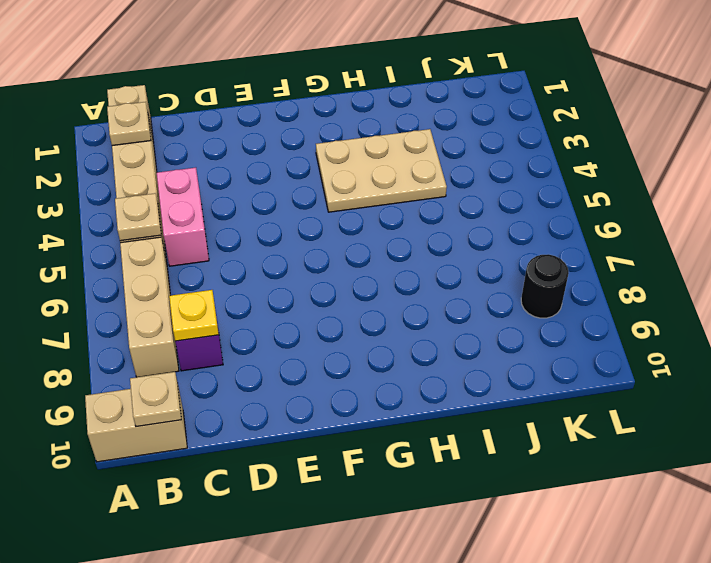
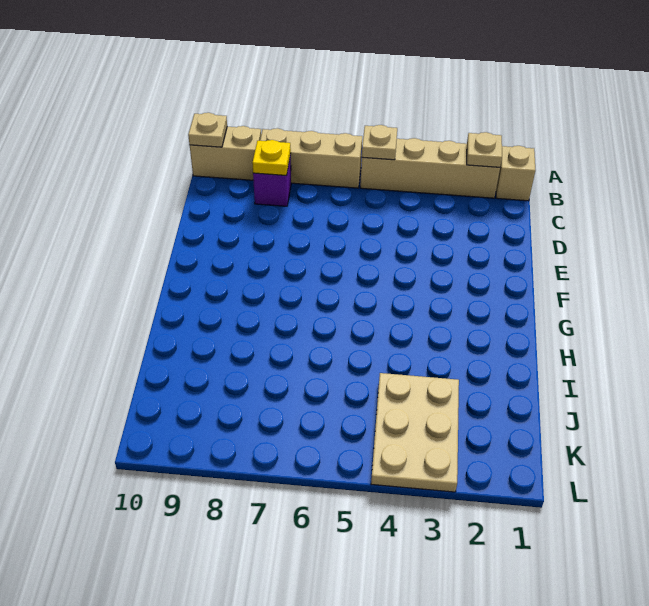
tan 1x2 brick [85,387,187,462] -> tan 1x2 brick turned to [190,126,261,180]
pink 1x2 brick [157,168,209,266] -> none
tan 2x3 plate [316,129,447,212] -> tan 2x3 plate moved to [371,373,459,492]
black 1x1 round brick [521,254,569,318] -> none

